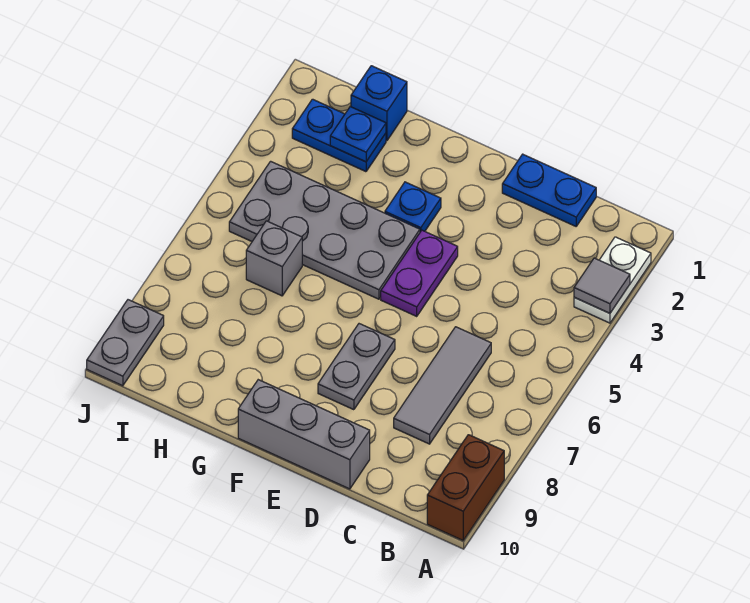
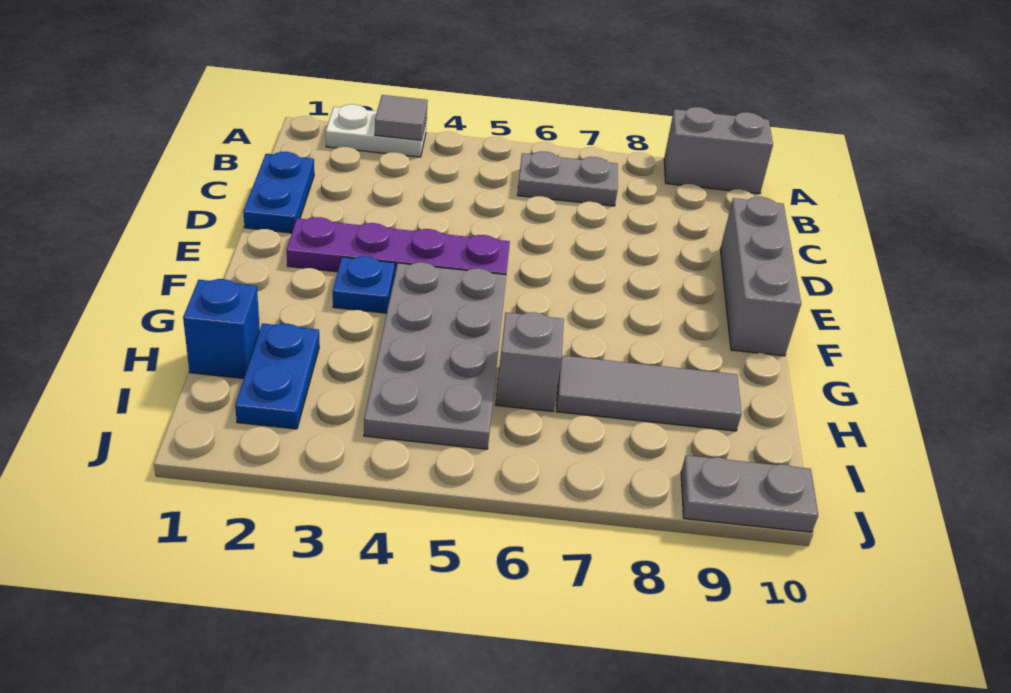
brown 1x2 brick [427,435,504,540] -> grey 1x2 brick [664,107,773,194]
grey 1x3 tile [394,327,491,444] -> grey 1x3 tile moved to [556,356,741,431]
purple 1x2 plate [381,230,458,316] -> purple 1x4 plate [287,217,510,275]
grey 1x2 plate [318,324,395,410] -> grey 1x2 plate moved to [517,151,618,206]
blue 1x1 plate [330,107,386,162] -> none

